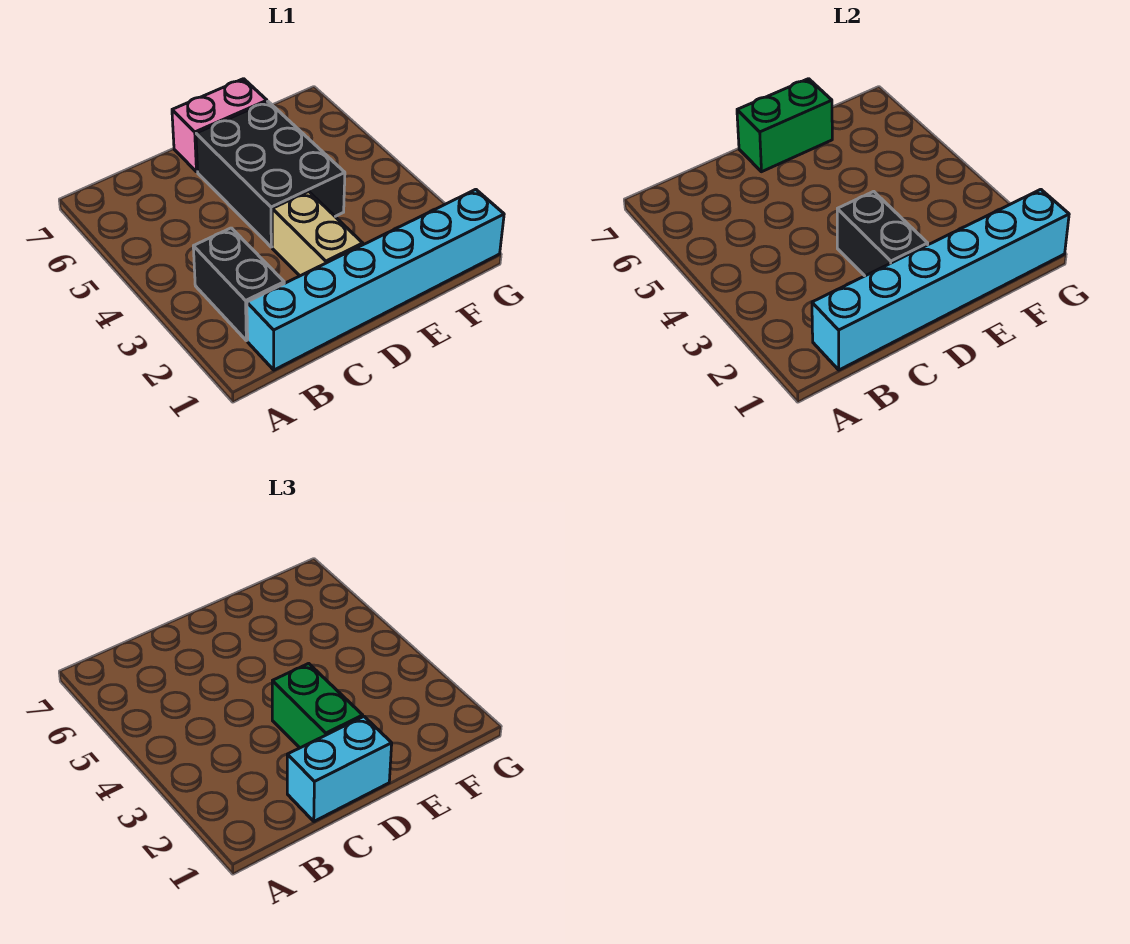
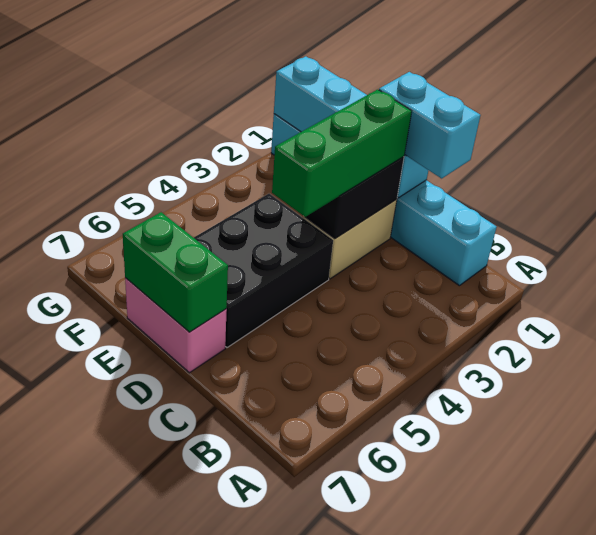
cyan 1x6 brick [812,189,1069,370] -> cyan 1x4 brick [274,56,428,198]
black 1x2 brick [193,228,284,341] -> none
green 1x2 brick [272,663,363,748] -> green 1x3 brick [272,89,412,217]

